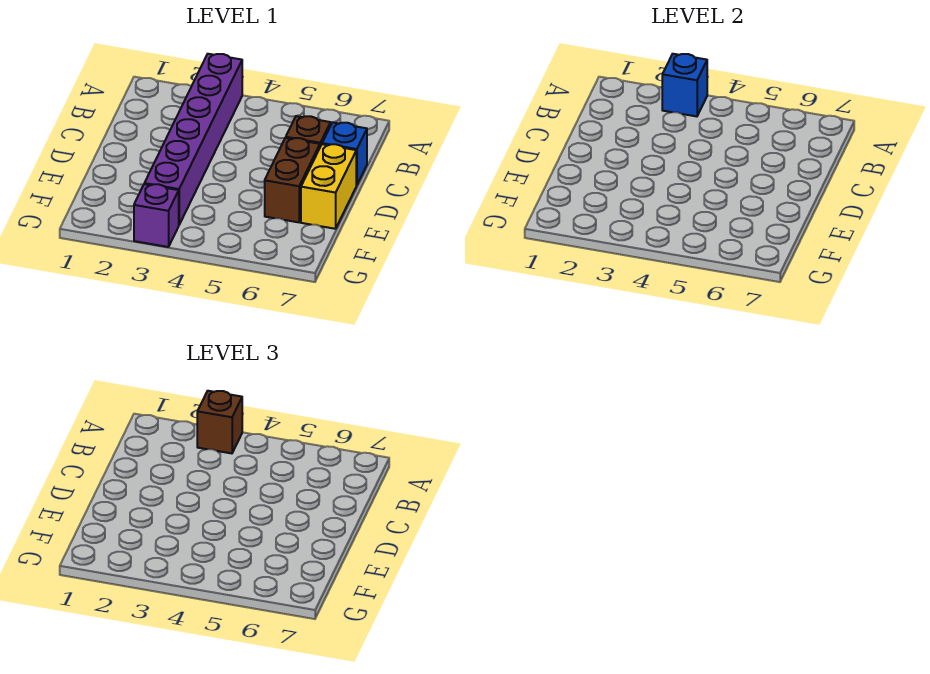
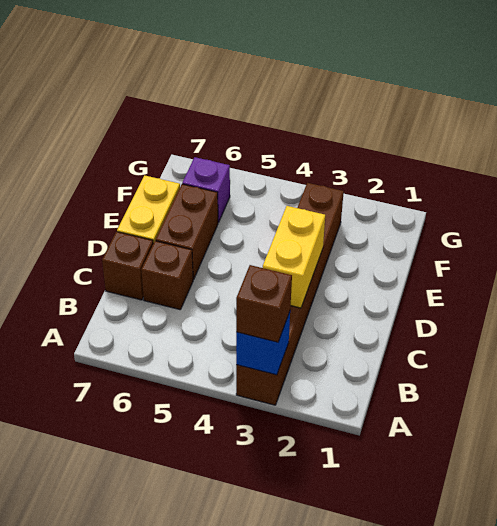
purple 1x6 brick [144,54,242,224] -> brown 1x6 brick [236,183,344,405]
none -> yellow 1x2 brick [263,206,325,308]
blue 1x1 brick [322,122,367,185] -> brown 1x1 brick [102,232,153,300]
purple 1x1 brick [134,184,179,247] -> purple 1x1 brick moved to [182,157,230,223]

